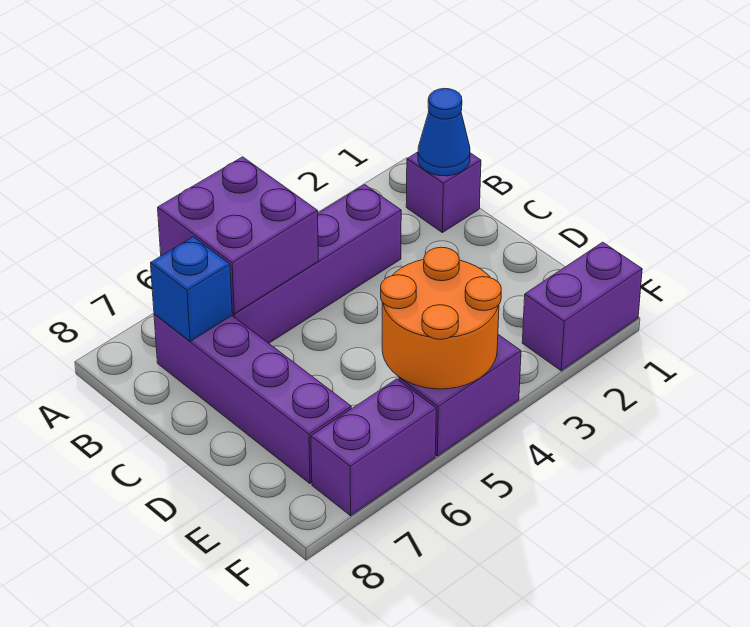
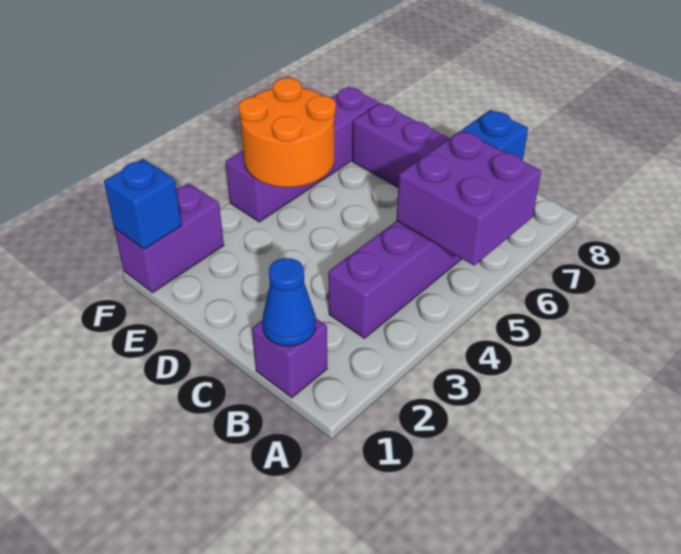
none -> blue 1x1 brick [104,159,182,249]

